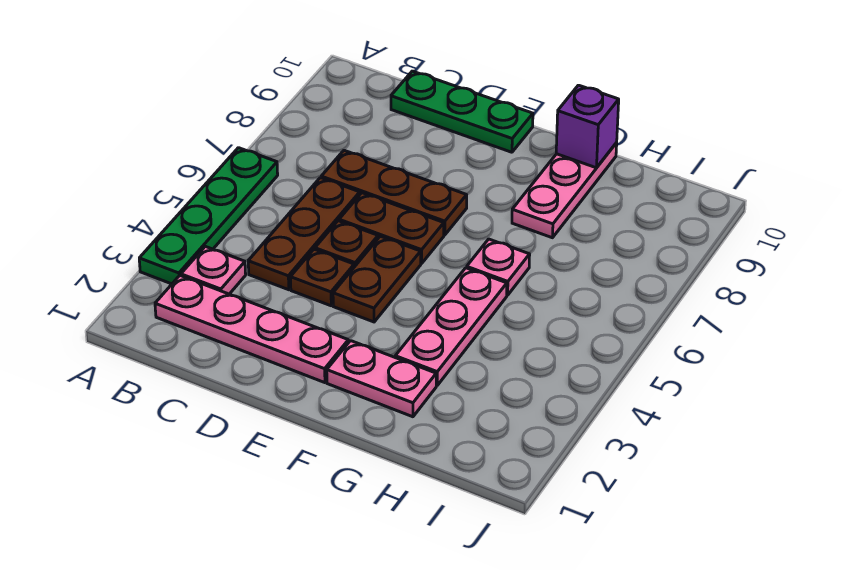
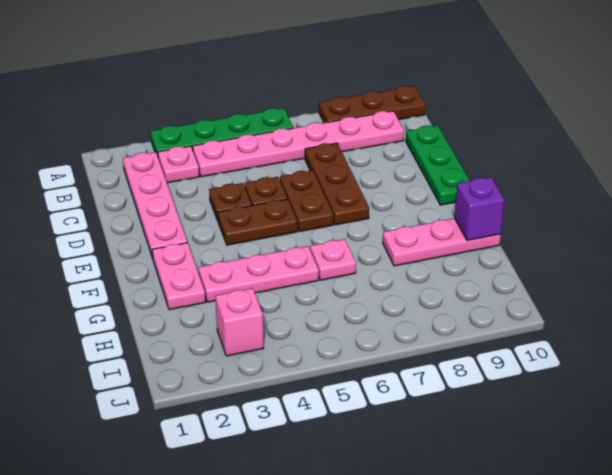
none -> pink 1x6 plate [193,111,404,177]
brown 1x3 plate [248,178,360,290] -> brown 1x3 plate moved to [319,86,426,123]
none -> pink 1x1 brick [215,288,264,356]

